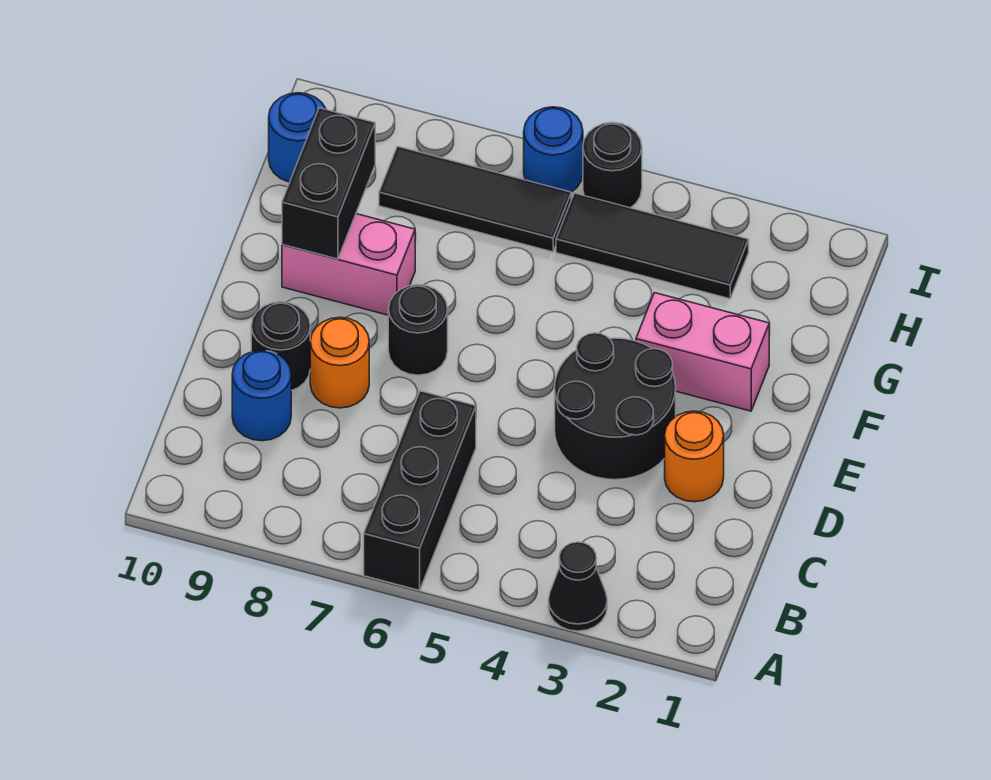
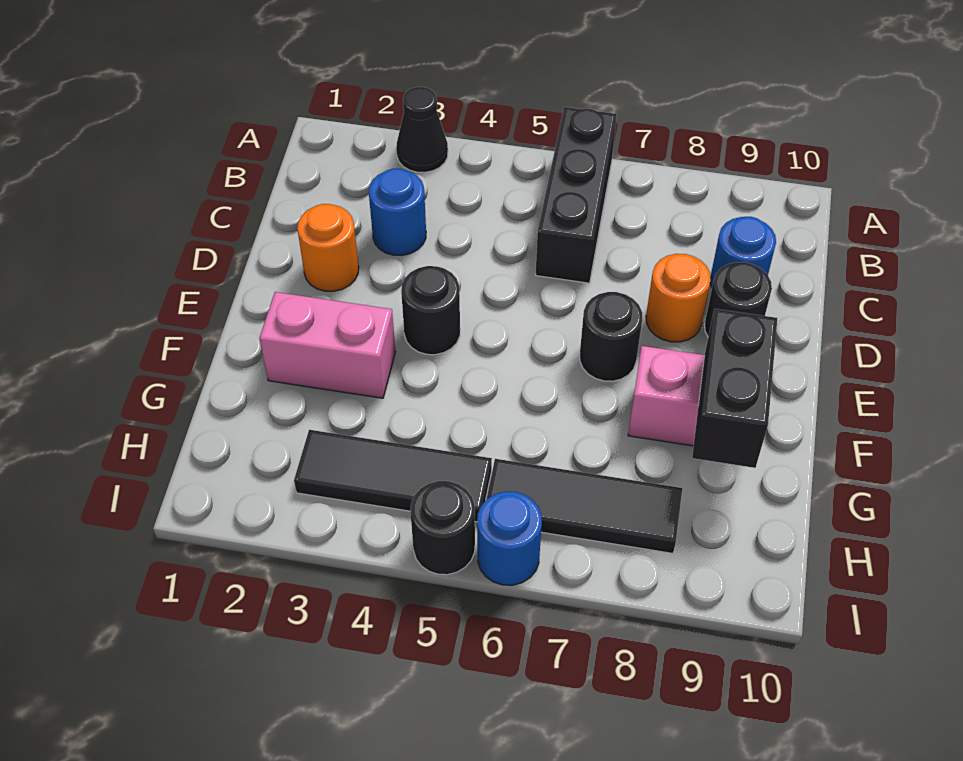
black 2x2 round brick [555,333,676,480] -> black 1x1 round brick [401,266,460,355]
blue 1x1 round brick [269,93,326,182] -> blue 1x1 round brick moved to [369,169,426,255]

